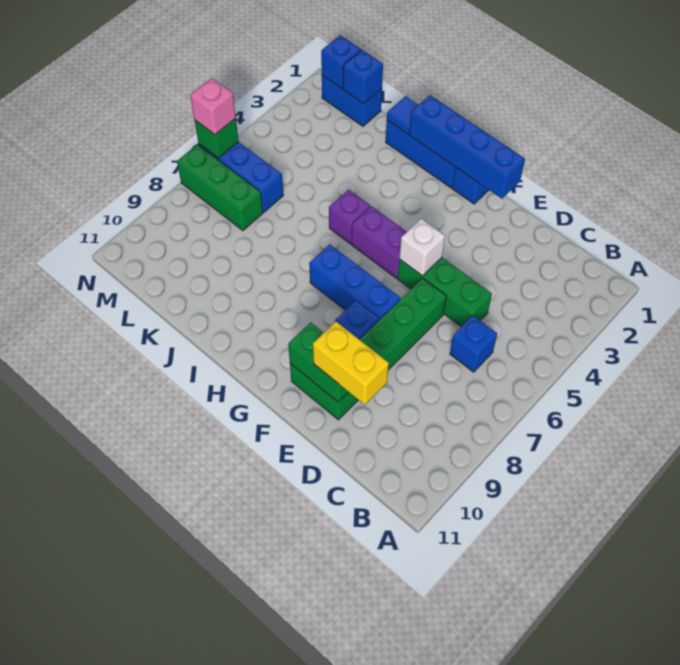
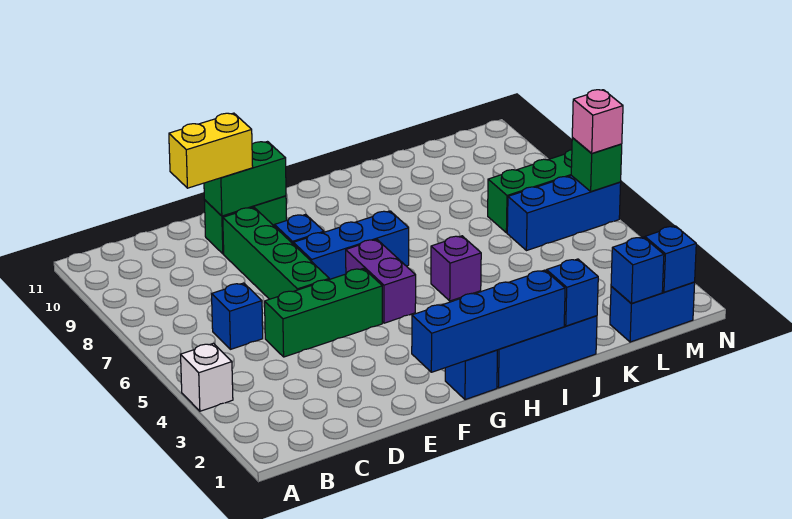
white 1x1 brick [399,219,445,276] -> white 1x1 brick moved to [181,343,233,411]
purple 1x2 brick [352,206,406,278] -> purple 1x2 brick turned to [346,239,416,323]
blue 1x1 tile [387,96,418,134] -> blue 1x1 brick [547,259,598,326]

